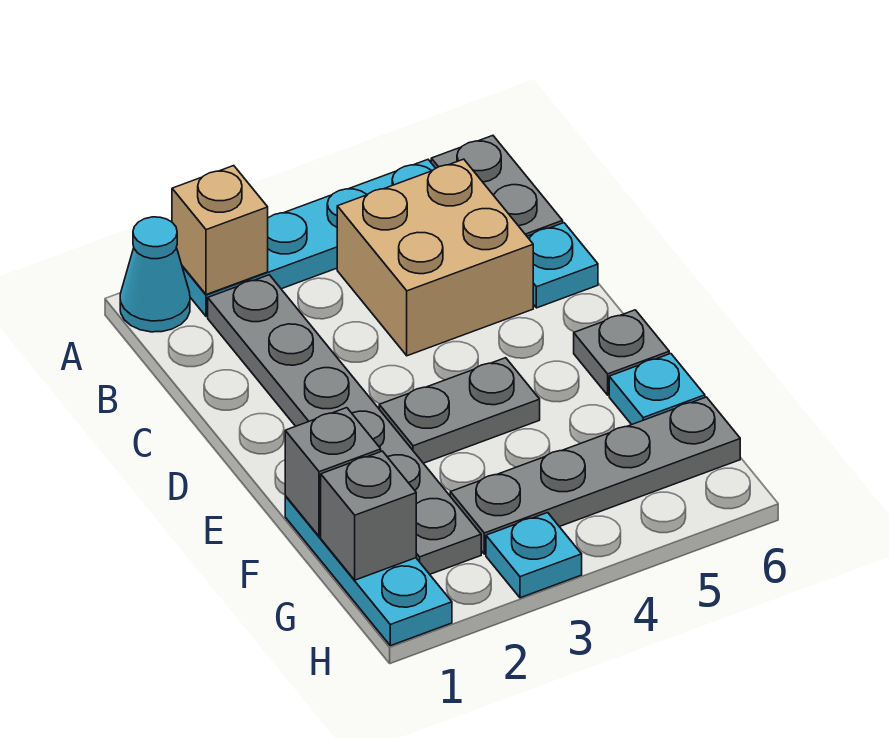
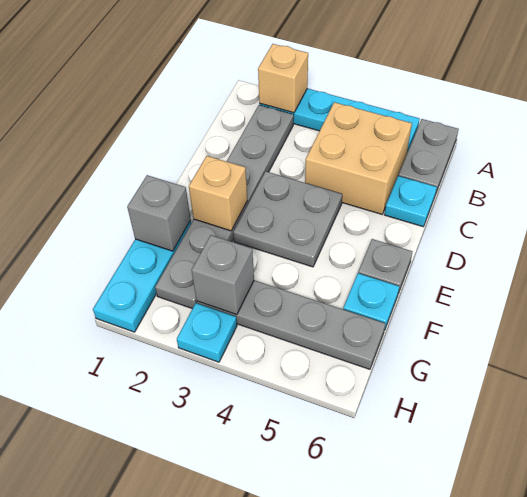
cyan 1x1 cone [120,217,190,332] -> none
none -> tan 1x1 brick [189,156,247,231]
grey 1x2 plate [379,358,540,463] -> grey 2x2 plate [233,171,342,267]
grey 1x1 brick [321,451,416,580] -> grey 1x1 brick moved to [192,235,254,315]

